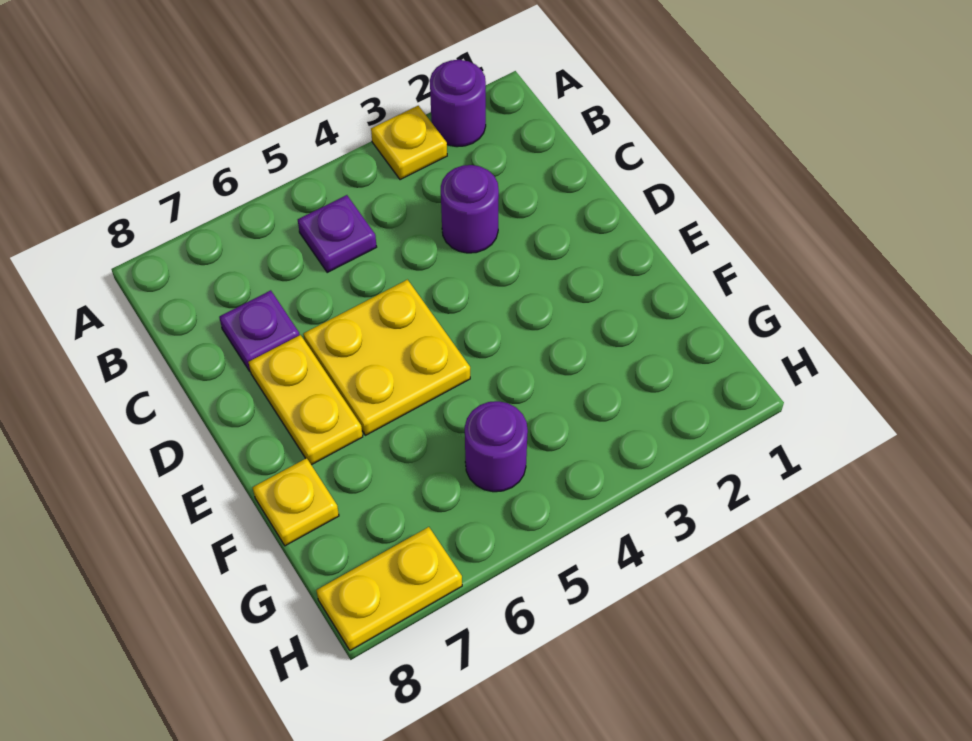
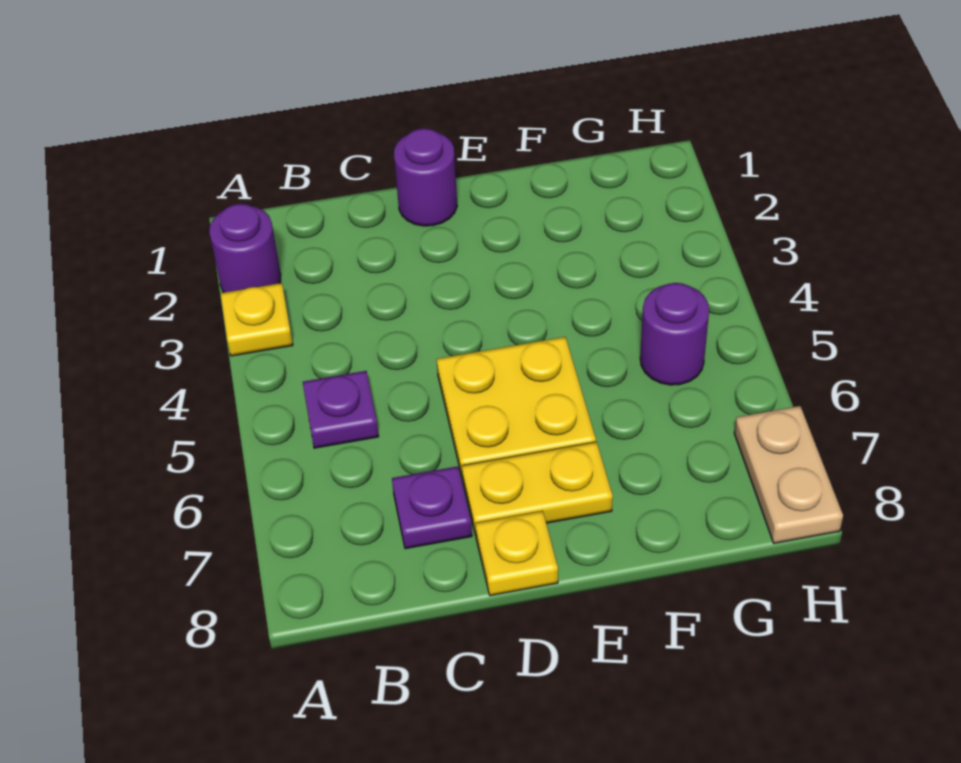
purple 1x1 round brick [441,165,499,253] -> purple 1x1 round brick moved to [394,128,457,226]
yellow 1x1 plate [253,458,339,546] -> yellow 1x1 plate moved to [475,511,558,596]
yellow 1x2 plate [316,527,462,651] -> tan 1x2 plate [734,406,843,543]

